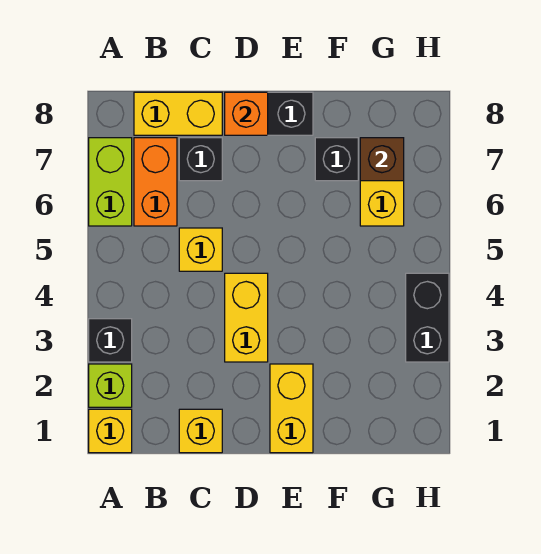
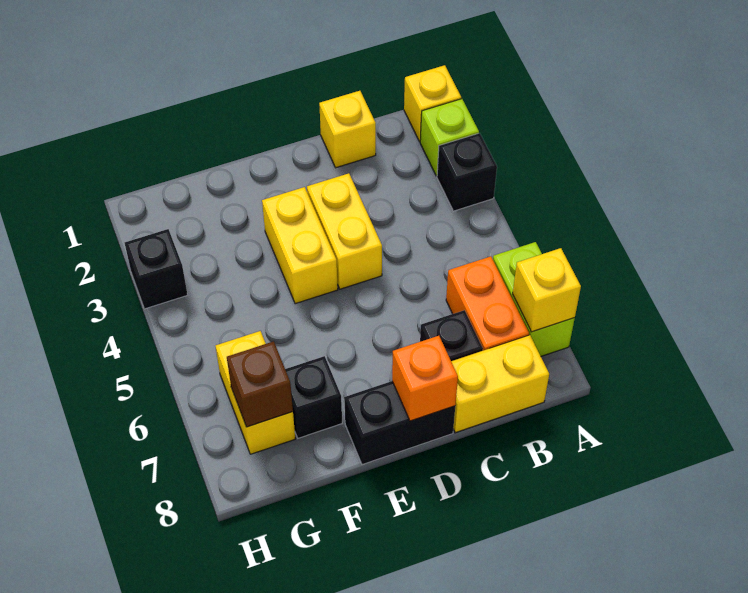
yellow 1x1 brick [179,228,222,271] -> yellow 1x1 brick moved to [513,248,581,332]
yellow 1x2 brick [270,364,313,453] -> yellow 1x2 brick moved to [262,187,338,304]
black 1x2 brick [406,273,449,362] -> black 1x1 brick [125,229,188,309]

